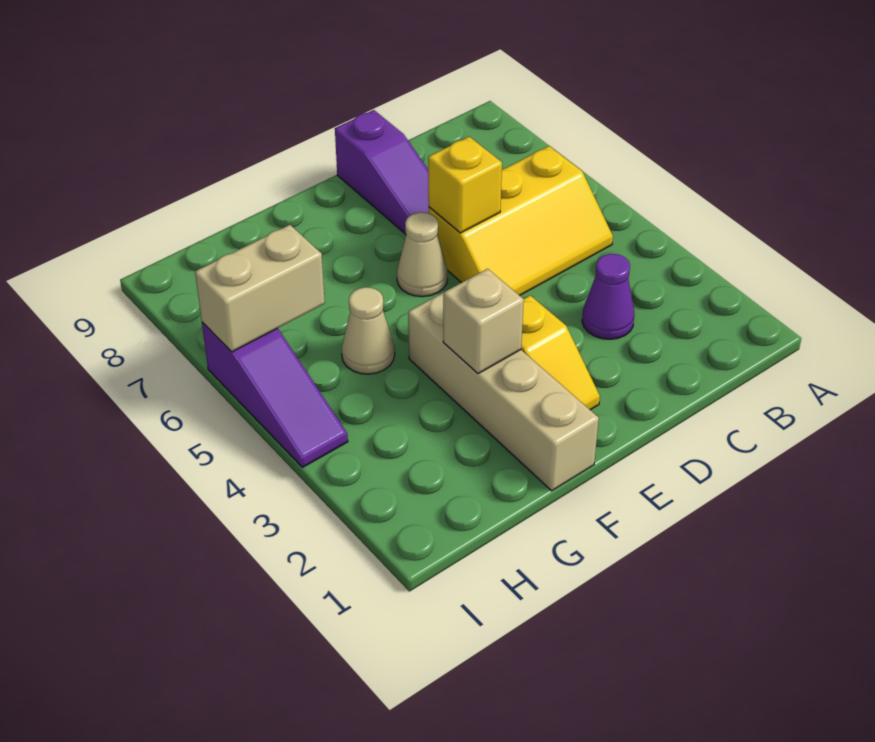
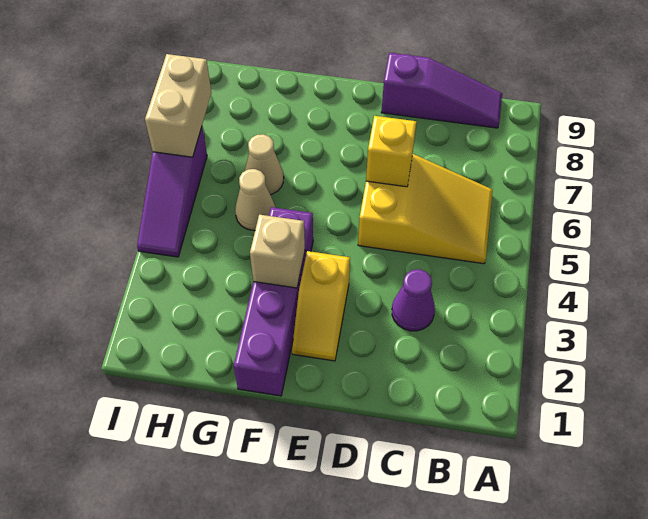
yellow 2x3 slope [429,146,613,296] -> yellow 2x3 slope turned to [358,154,493,264]
purple 1x3 slope [335,110,429,234] -> purple 1x3 slope turned to [381,53,502,128]
tan 1x1 cone [397,212,448,297] -> tan 1x1 cone moved to [245,134,284,195]
tan 1x4 brick [408,292,599,491] -> purple 1x4 brick [234,207,313,396]
tan 1x2 brick [195,225,325,352] -> tan 1x2 brick turned to [145,54,211,157]

